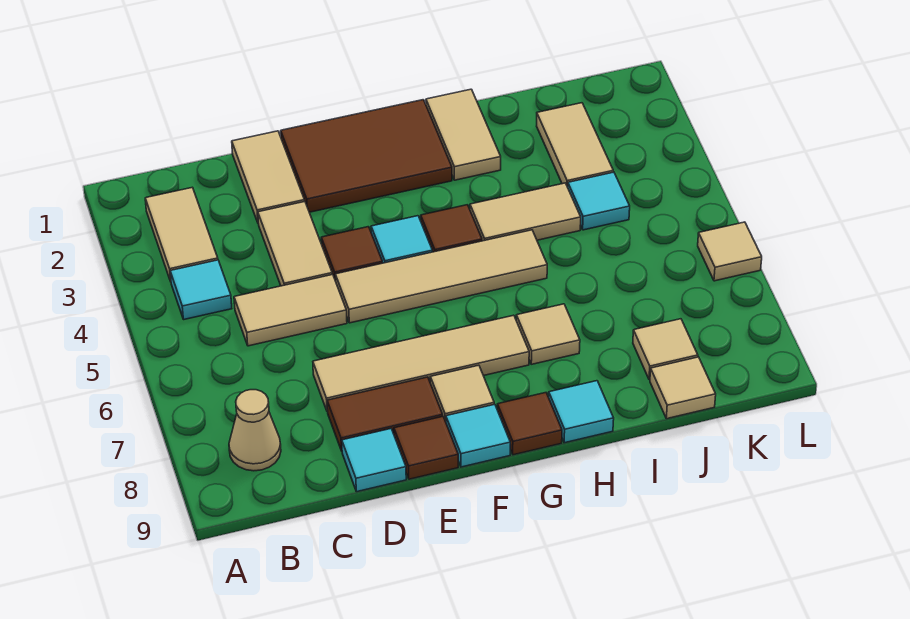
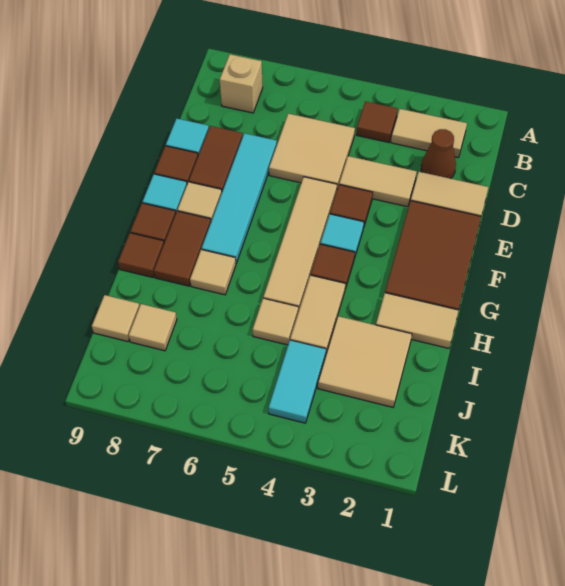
cyan 1x1 tile [170,260,232,319] -> brown 1x1 tile [357,101,398,142]
tan 1x1 cone [229,390,281,471] -> tan 1x1 brick [220,54,263,113]
none -> brown 1x1 cone [421,129,456,179]
tan 1x2 tile [234,274,347,346] -> tan 2x2 tile [269,114,355,189]
tan 1x4 tile [313,315,529,412] -> cyan 1x4 tile [202,133,277,263]
none -> brown 1x2 tile [154,211,211,286]
cyan 1x1 tile [549,381,614,443] -> brown 1x1 tile [118,233,164,277]
tan 1x2 tile [537,103,613,187] -> tan 2x2 tile [318,316,412,407]
cyan 1x1 tile [568,172,630,230] -> cyan 1x2 tile [268,340,326,423]
tan 1x1 tile [698,222,762,281] -> tan 1x1 tile moved to [253,298,298,345]

